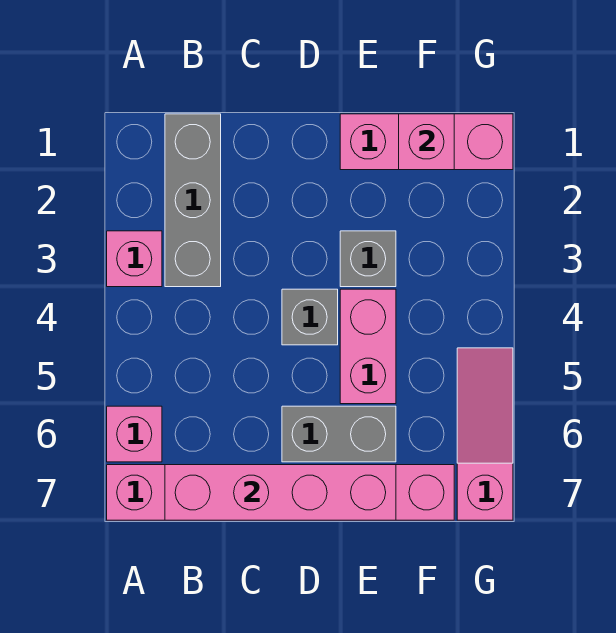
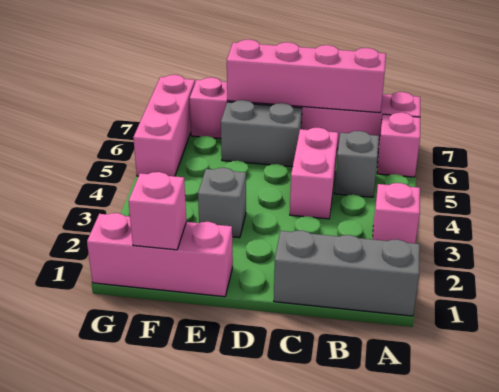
grey 1x3 brick [165,114,221,287] -> grey 1x3 brick turned to [274,230,420,316]
grey 1x1 brick [282,289,338,345] -> grey 1x1 brick moved to [335,131,379,197]
pink 1x2 brick [340,289,396,404] -> pink 1x2 brick moved to [290,128,338,219]
pink 1x3 slope [457,348,513,520] -> pink 1x3 brick [133,75,195,176]

